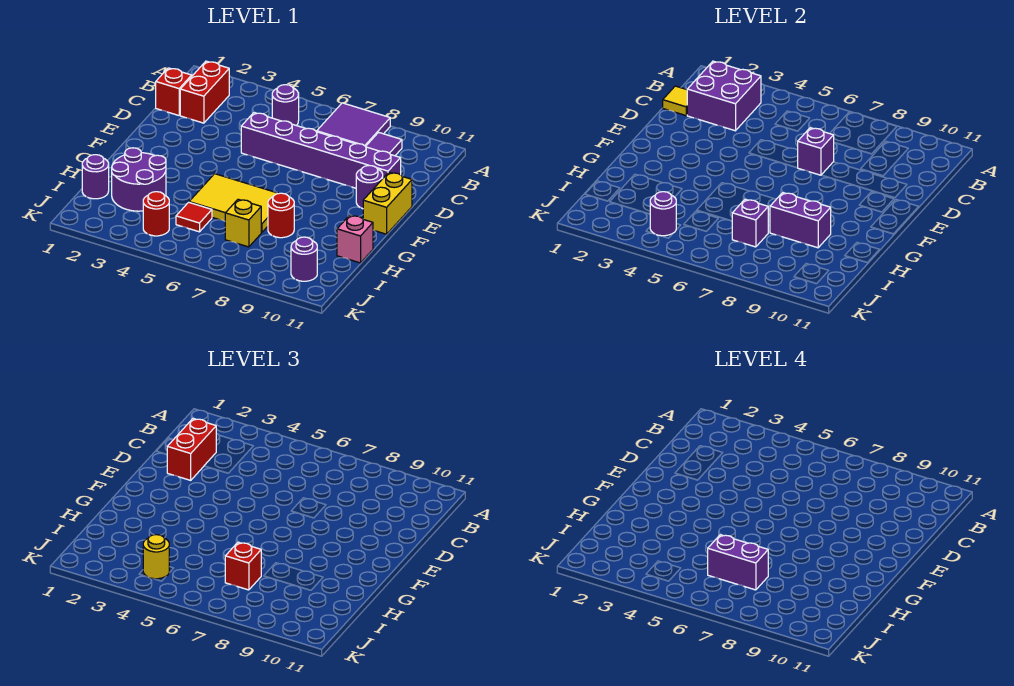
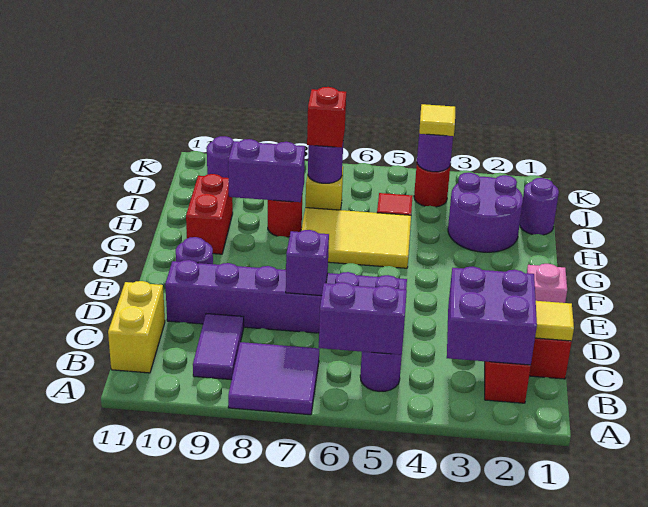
red 1x2 brick [167,419,216,480] -> red 1x2 brick moved to [186,174,233,254]
yellow 1x2 brick [363,172,412,234] -> yellow 1x2 brick moved to [108,281,165,373]
pink 1x1 brick [337,215,373,263] -> pink 1x1 brick moved to [527,264,567,303]
purple 1x2 brick [708,535,768,590] -> purple 1x2 brick moved to [319,282,407,355]
purple 1x1 brick [732,199,768,247] -> purple 1x1 round brick [308,145,343,183]
yellow 1x1 round brick [143,535,169,579] -> yellow 1x1 tile [419,104,455,136]

